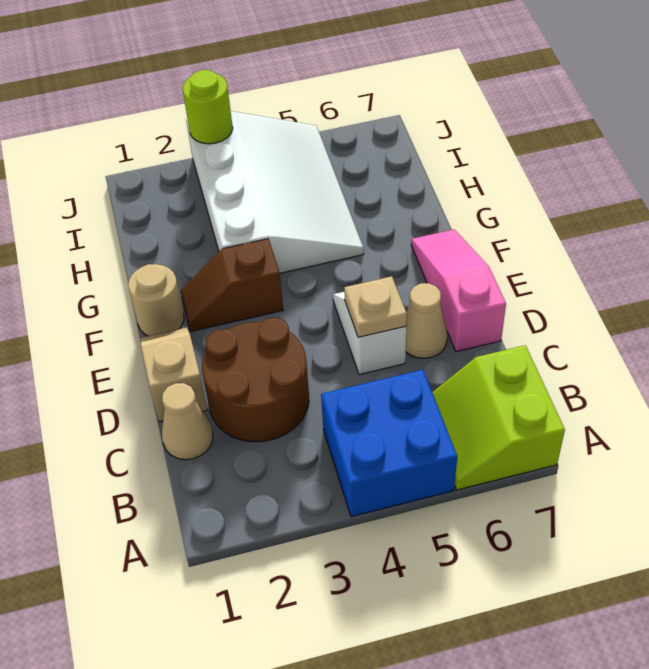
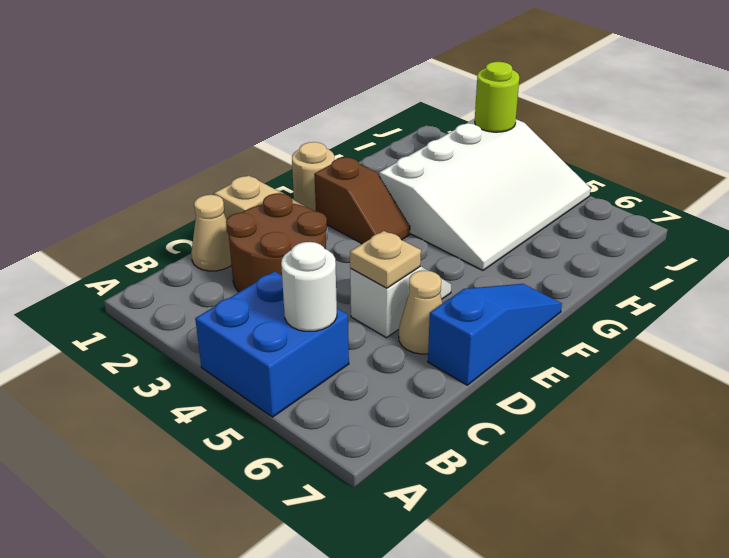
lime 2x2 slope [432,345,565,490] -> none
none -> white 1x1 round brick [281,242,337,331]
pink 1x3 slope [411,229,506,352] -> blue 1x3 slope [428,284,562,385]
brown 1x2 slope [180,239,283,331] -> brown 1x2 slope turned to [314,157,410,244]

